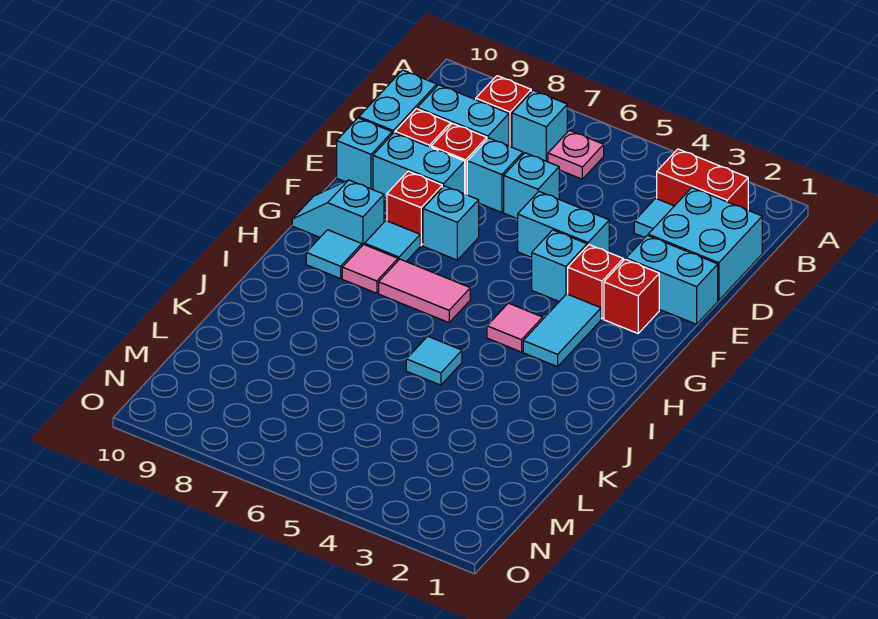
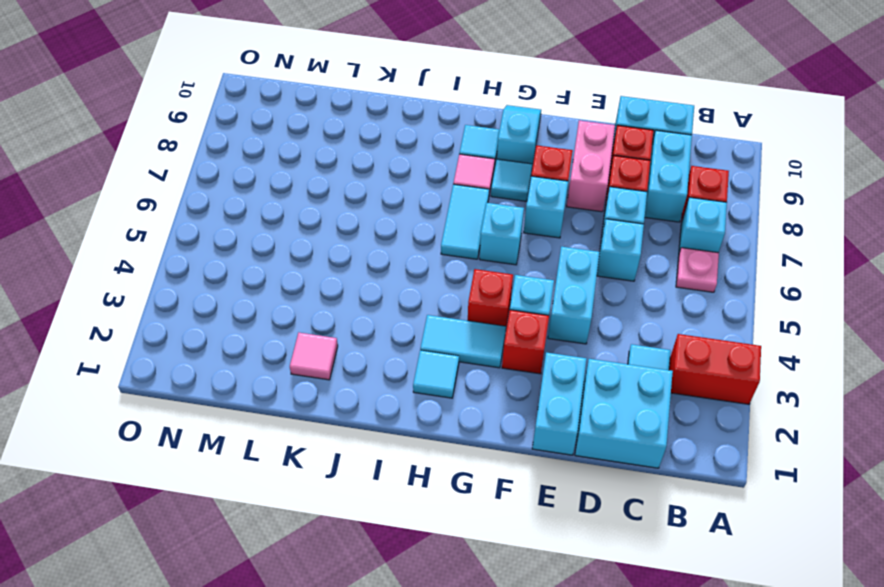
red 1x2 brick [657,149,748,210] -> red 1x2 brick turned to [669,334,761,404]
cyan 1x2 brick [373,133,465,199] -> pink 1x2 brick [567,120,615,212]
cyan 1x1 brick [337,118,392,190] -> cyan 1x1 brick moved to [480,203,524,265]
red 1x1 brick [604,259,659,333] -> red 1x1 brick moved to [468,269,513,327]
pink 1x1 tile [487,303,543,352] -> pink 1x1 tile moved to [290,333,338,380]
pink 1x2 tile [379,259,470,323] -> cyan 1x2 tile [441,184,489,259]
cyan 1x1 tile [406,336,462,385] -> cyan 1x1 tile moved to [413,350,459,398]

